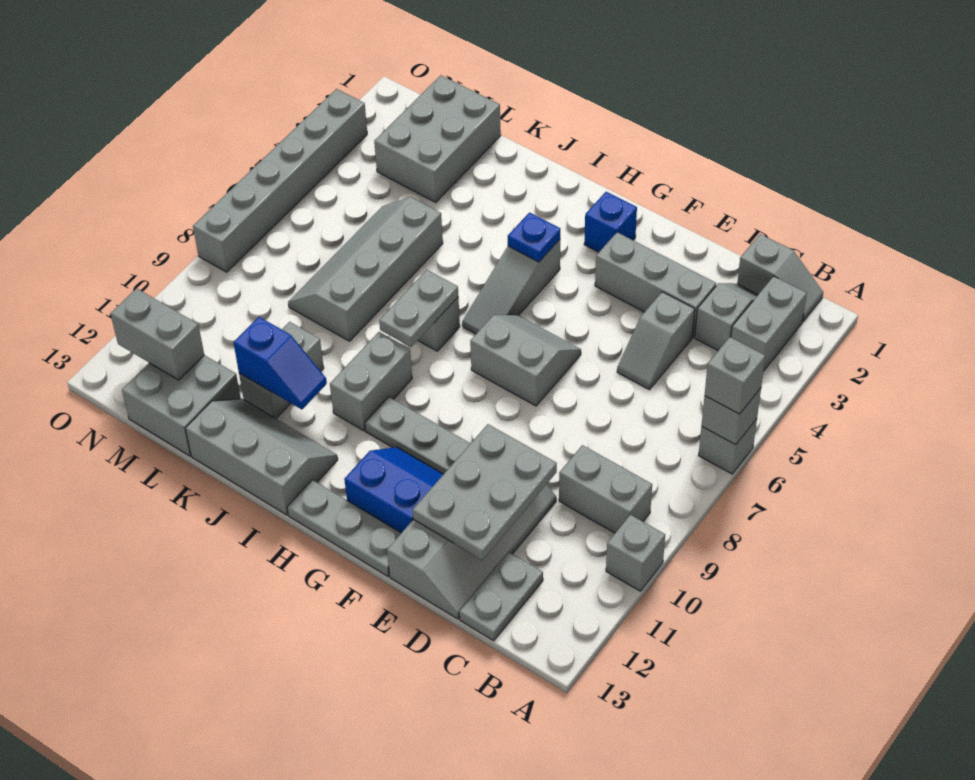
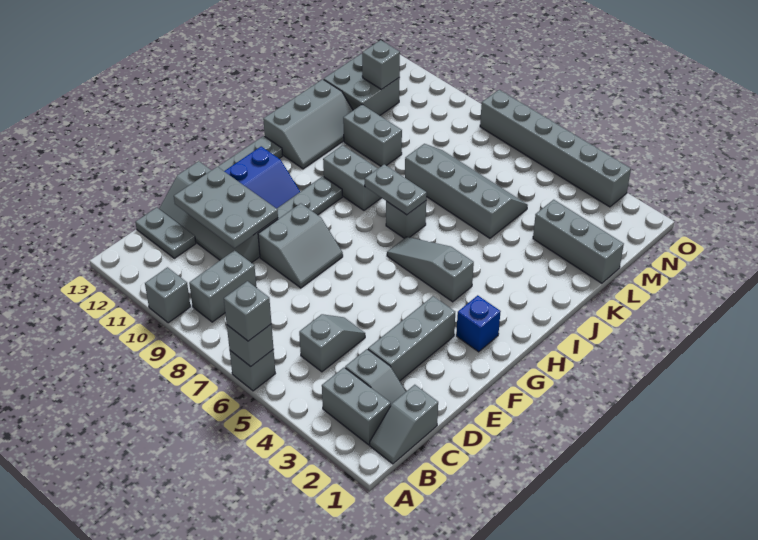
grey 1x2 slope [617,292,695,390] -> grey 1x2 slope turned to [299,314,365,372]
grey 2x2 slope [470,315,581,406] -> grey 2x2 slope moved to [258,203,343,288]
blue 1x1 plate [508,213,560,262] -> none
blue 1x2 slope [233,317,327,409] -> none
grey 2x3 brick [374,75,501,202] -> grey 1x3 brick [533,200,624,283]
grey 1x2 brick [110,288,204,380] -> grey 1x1 brick [362,40,400,90]

